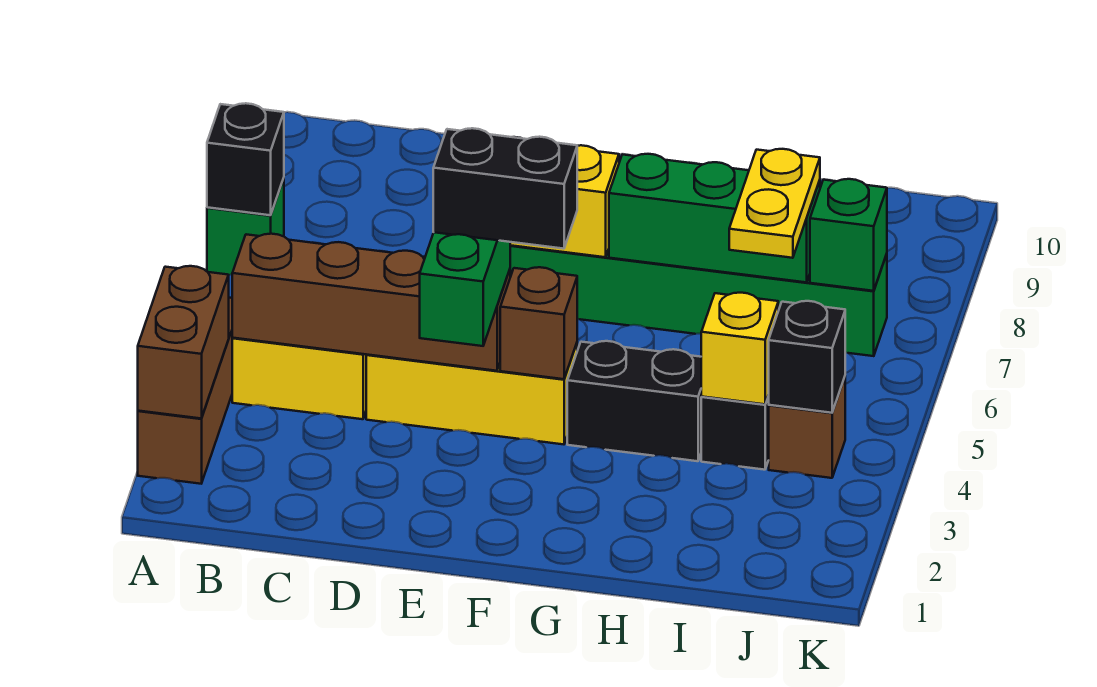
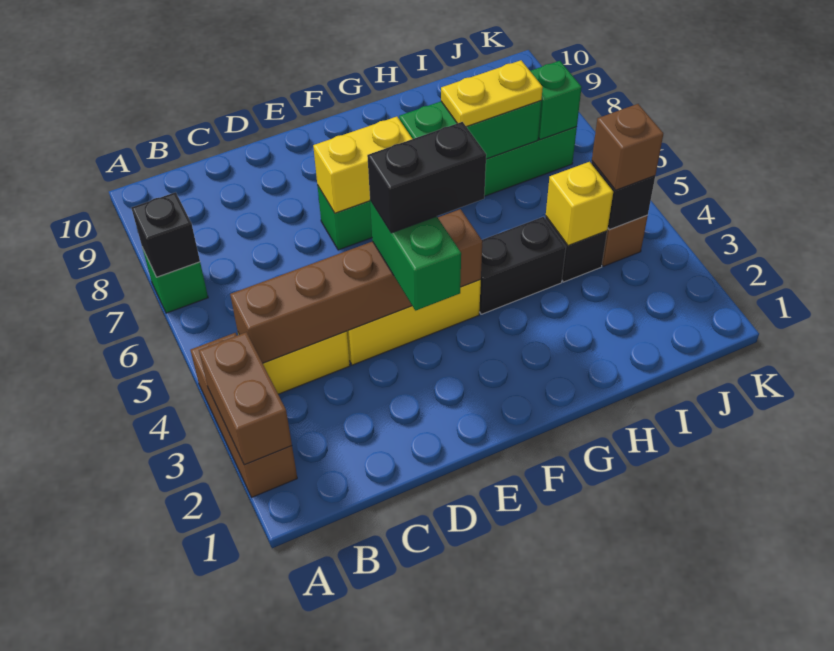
yellow 1x2 plate [729,149,820,258] -> yellow 1x2 plate turned to [441,60,543,127]
none -> brown 1x1 brick [592,104,663,190]

